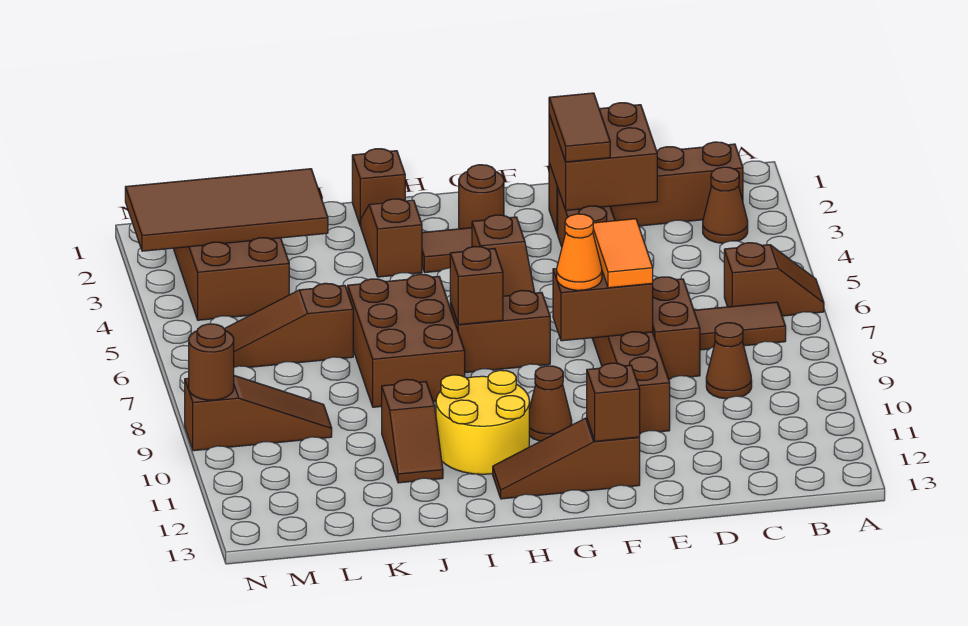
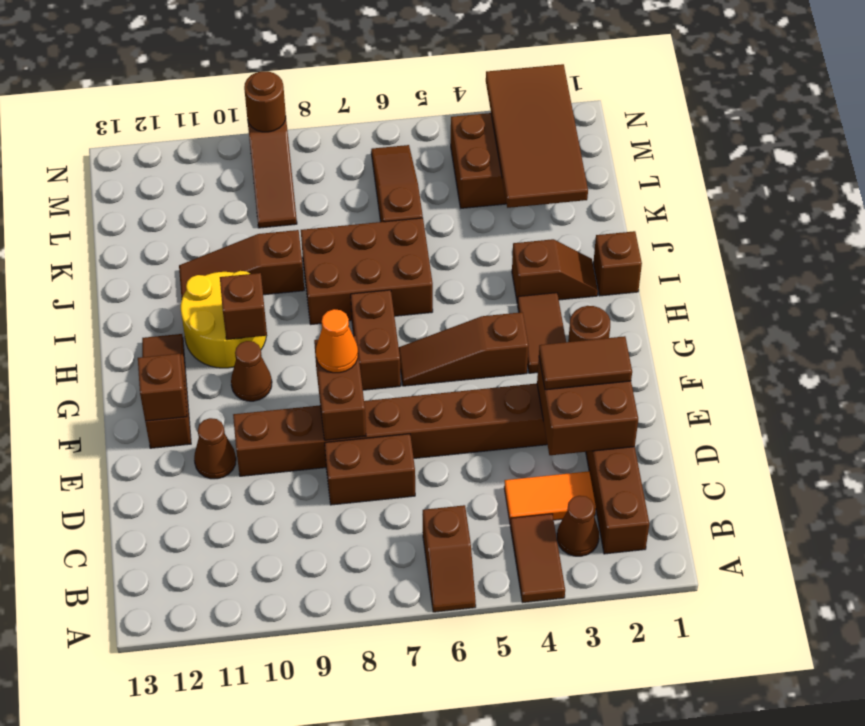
brown 1x2 tile [694,302,786,350] -> brown 1x2 tile moved to [510,514,565,602]
brown 1x1 cone [706,323,752,399] -> brown 1x1 cone moved to [194,418,236,479]
orange 1x2 tile [593,219,653,288] -> orange 1x2 tile moved to [504,471,596,523]
brown 1x1 brick [450,246,503,325] -> brown 1x1 brick moved to [220,273,267,340]
brown 1x2 slope [382,379,443,483] -> brown 1x3 slope [179,230,304,298]

